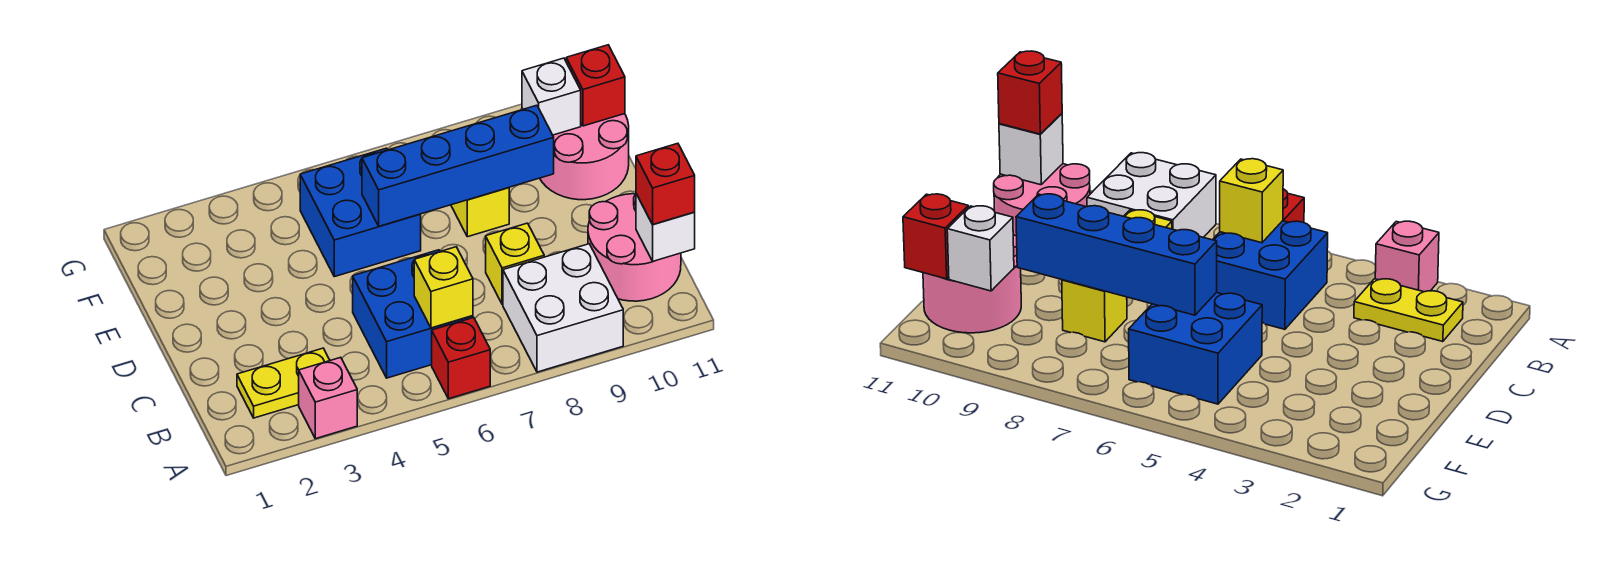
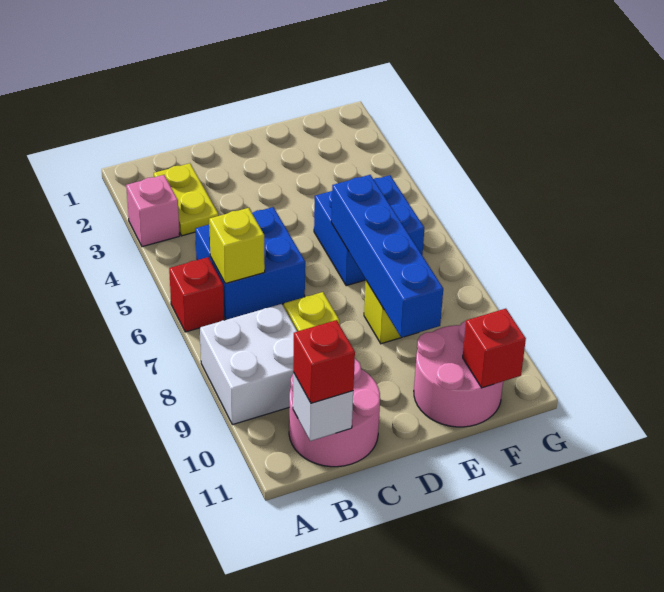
white 1x1 brick [522,58,581,135] -> none

